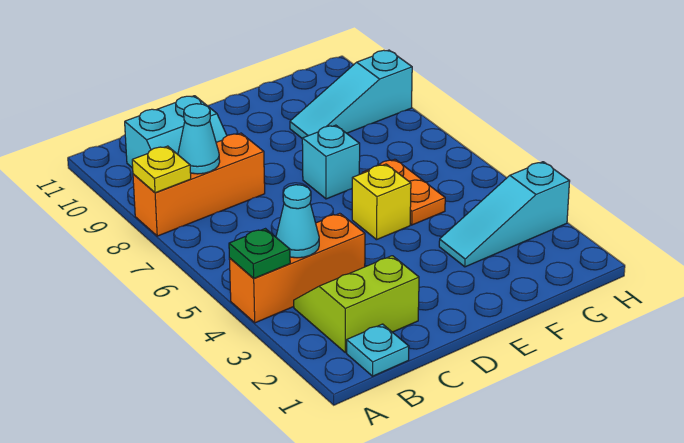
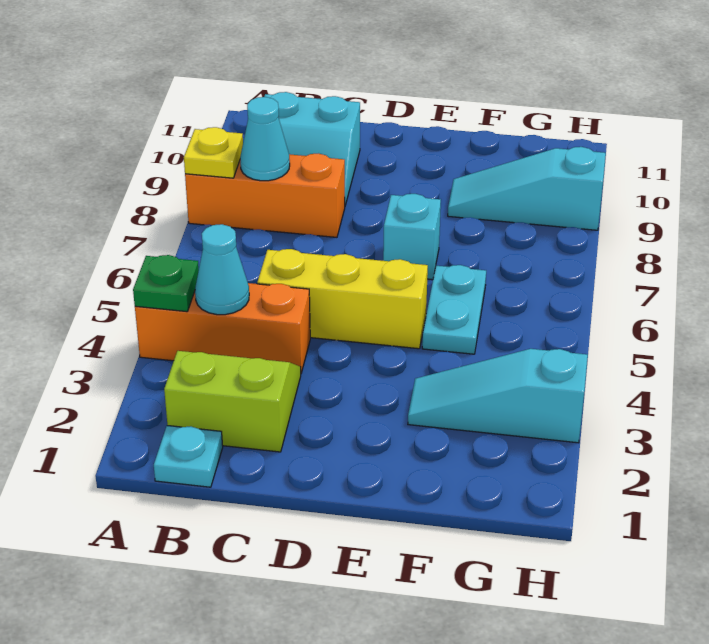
yellow 1x1 brick [352,164,411,240] -> yellow 1x3 brick [257,249,428,349]
orange 1x2 plate [363,159,445,225] -> cyan 1x2 plate [422,265,486,354]

